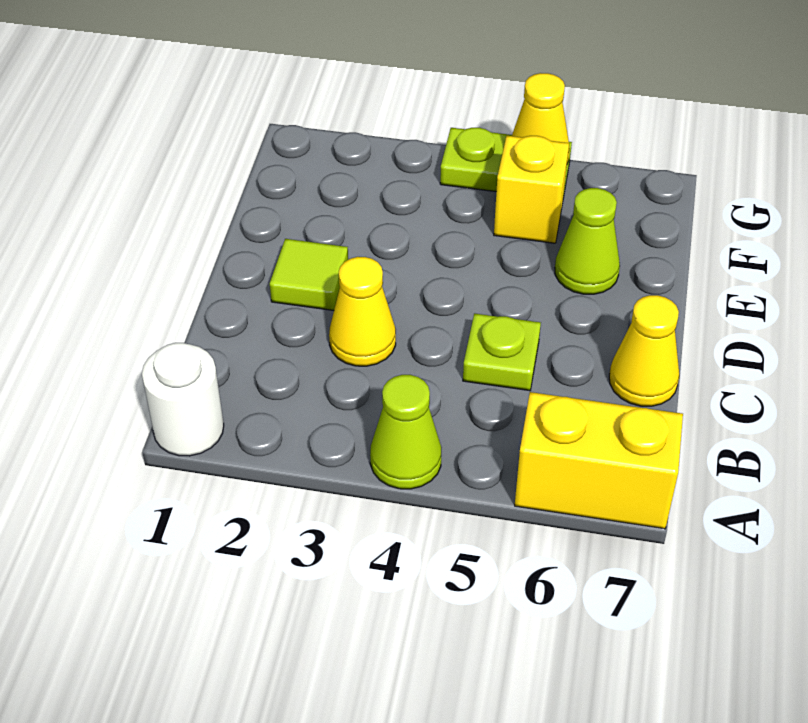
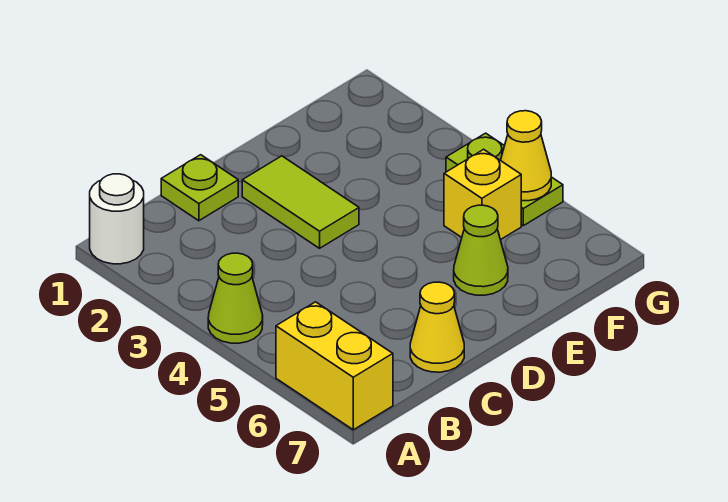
yellow 1x1 cone [329,257,396,366] -> none
lime 1x1 plate [463,313,541,391] -> lime 1x1 plate moved to [161,155,238,221]
lime 1x1 tile [270,239,348,310] -> lime 1x2 tile [242,156,359,248]

